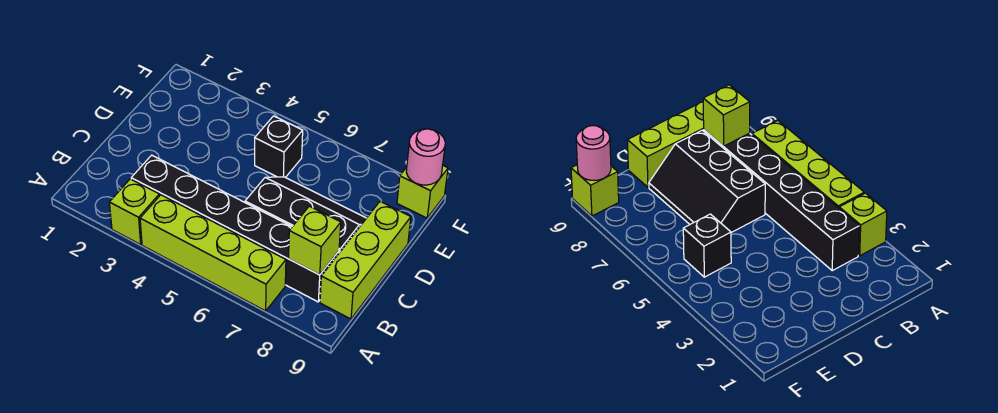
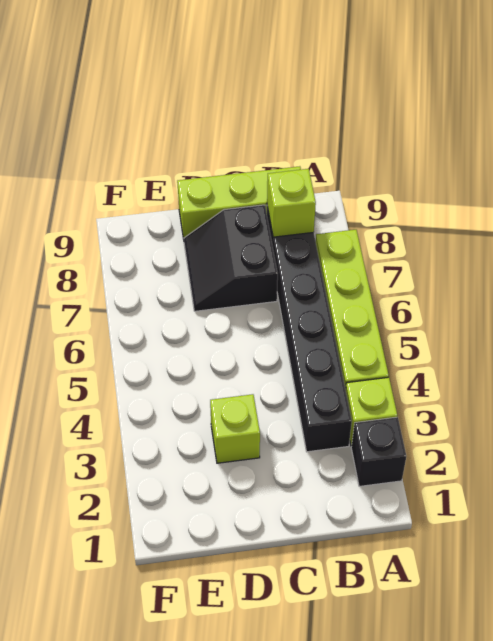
black 2x3 slope [245,177,366,253] -> black 2x2 slope [184,205,278,311]
black 1x1 brick [255,116,303,178] -> black 1x1 brick moved to [351,417,406,486]
lime 1x1 brick [397,166,448,218] -> lime 1x1 brick moved to [210,394,260,463]
pink 1x1 round brick [406,129,445,185] -> none

